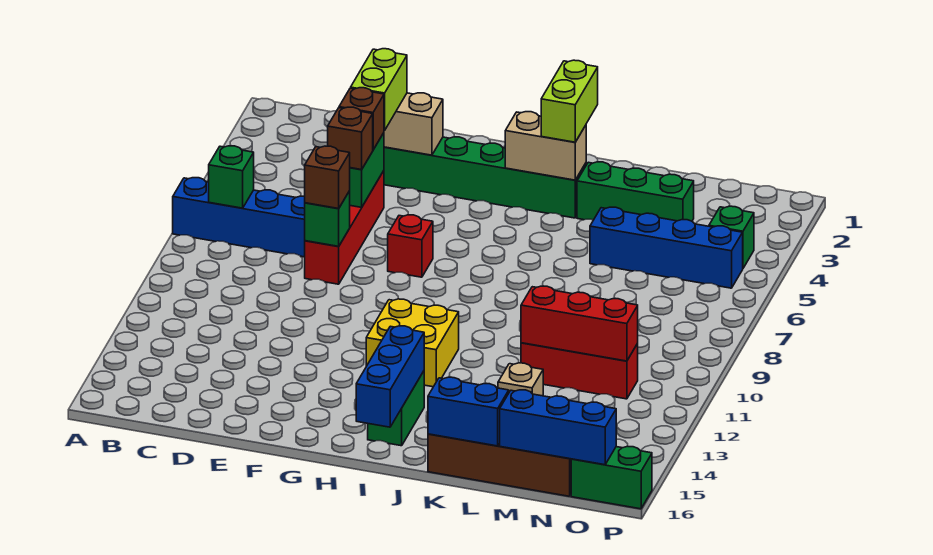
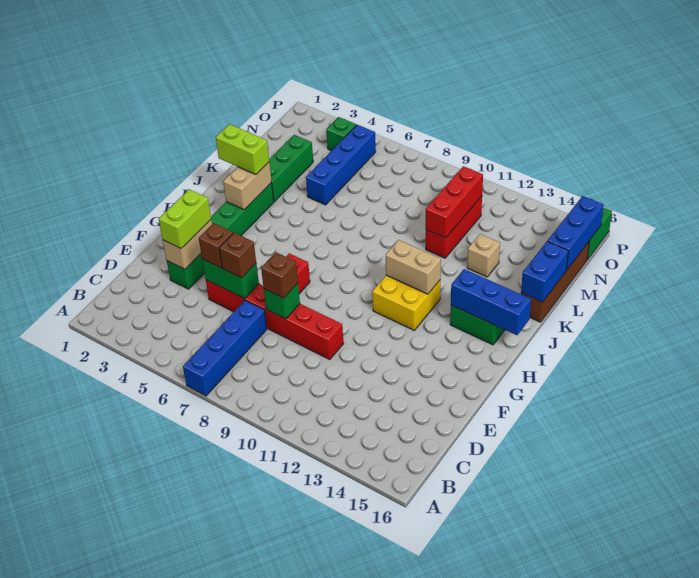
green 1x1 brick [209,146,254,208] -> none
lime 1x2 brick [351,49,407,131] -> lime 1x2 brick turned to [159,189,211,249]
red 1x4 brick [305,171,384,284] -> red 1x6 brick [206,280,344,360]
none -> tan 1x2 brick [386,240,441,294]

